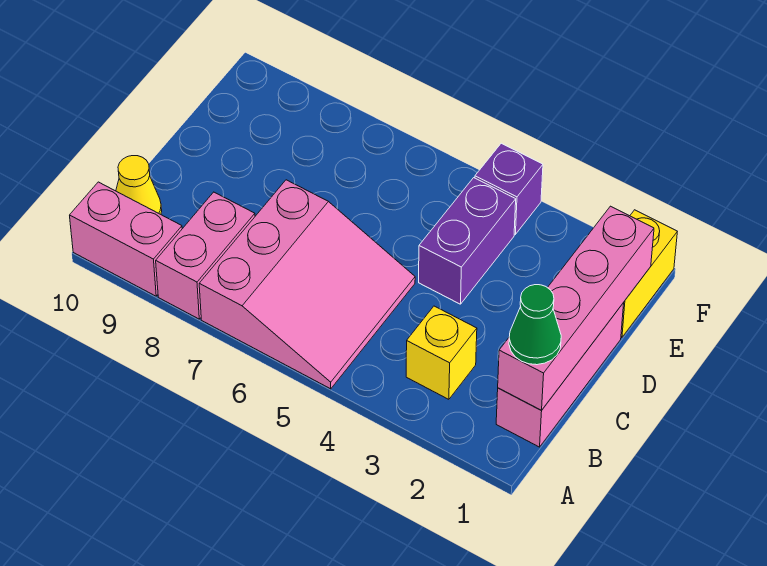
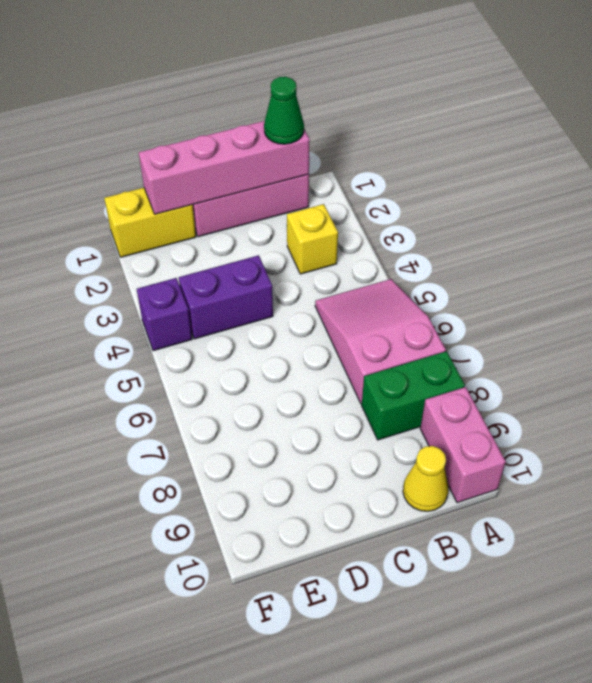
pink 3x3 slope [199,180,415,389] -> pink 2x3 slope [315,279,446,404]
pink 1x2 brick [156,192,255,319] -> green 1x2 brick [362,351,465,440]

